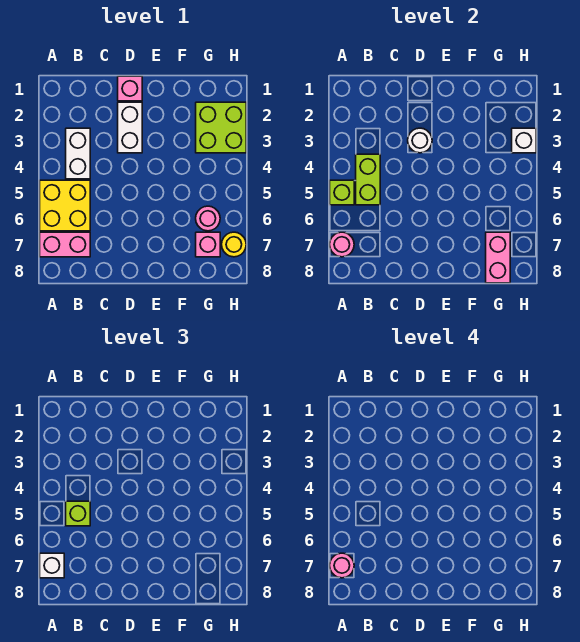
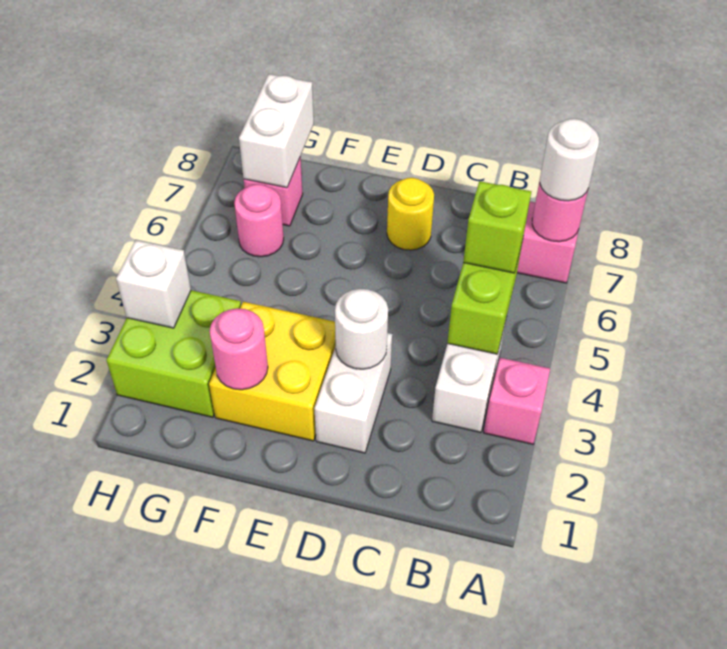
yellow 2x2 brick [40,180,90,231] -> yellow 2x2 brick moved to [209,302,336,441]
lime 1x1 brick [330,180,354,205] -> none
white 1x1 brick [40,553,64,578] -> white 1x1 round brick [540,119,599,201]
pink 1x1 round brick [330,553,354,578] -> pink 1x1 round brick moved to [210,308,268,390]
pink 1x1 brick [118,76,142,101] -> pink 1x1 brick moved to [484,358,550,444]
pink 1x2 brick [486,232,510,283] -> white 1x2 brick [239,74,314,188]
yellow 1x1 round brick [222,232,246,257] -> yellow 1x1 round brick moved to [387,178,434,250]

